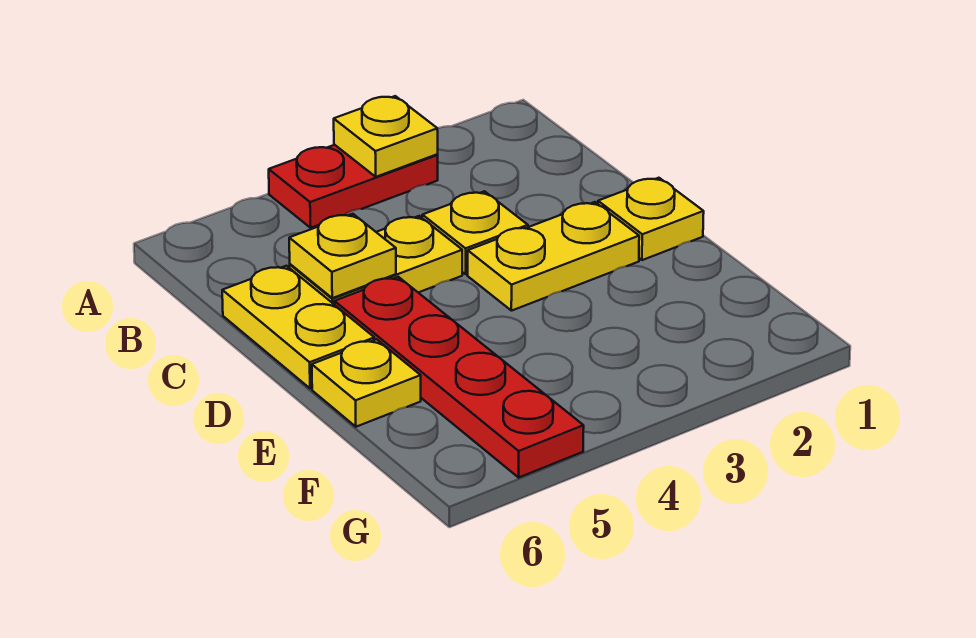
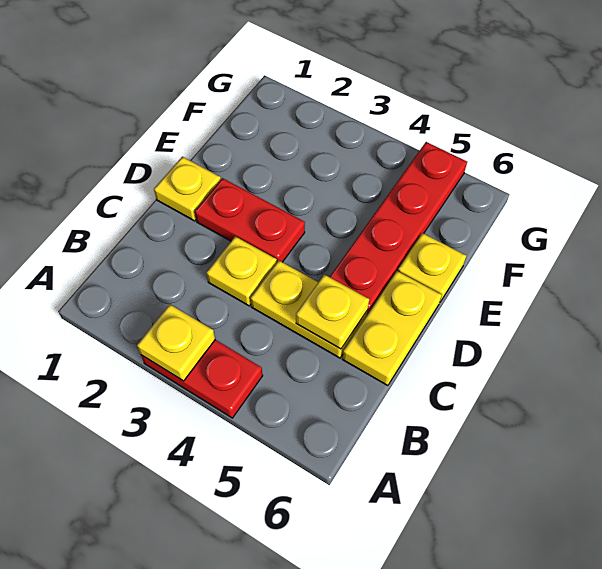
yellow 1x2 plate [468,202,639,311] -> red 1x2 plate [195,178,305,262]

